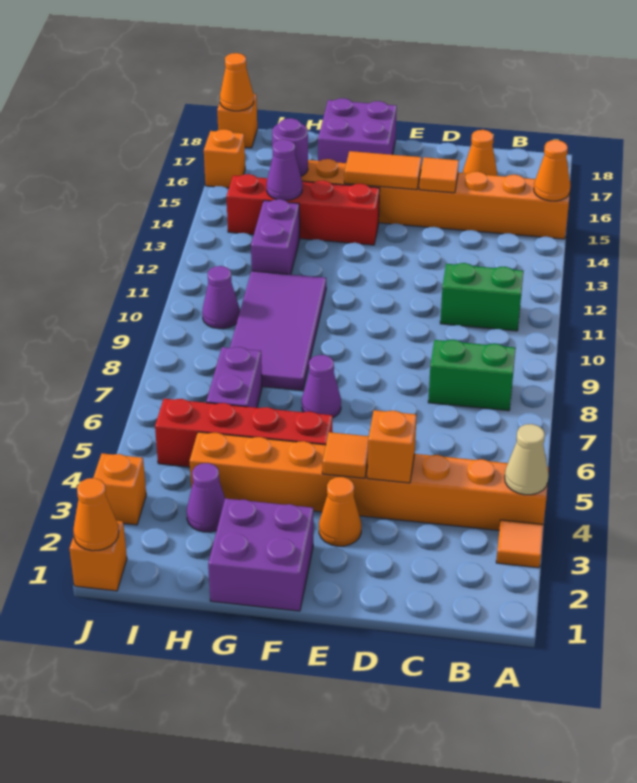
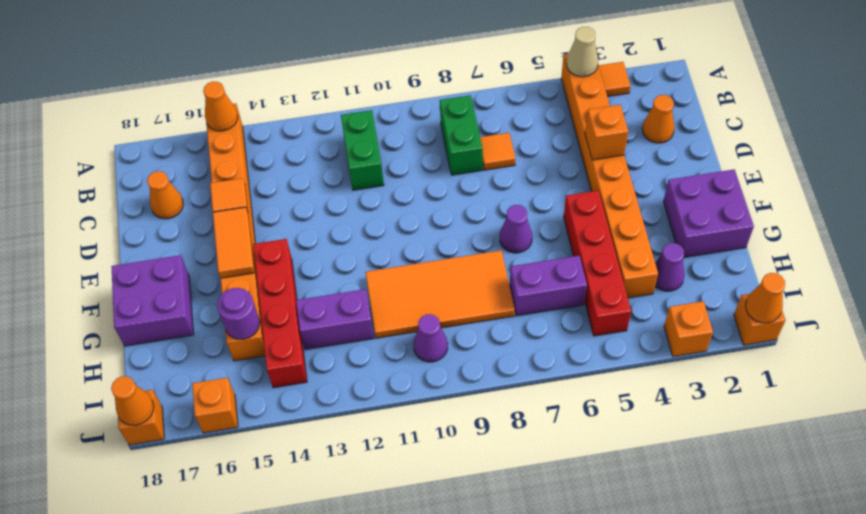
orange 1x1 cone [319,477,361,546] -> orange 1x1 cone moved to [642,95,674,143]
orange 1x1 tile [322,432,369,478] -> orange 1x1 tile moved to [480,133,515,170]
purple 2x4 tile [230,271,326,391] -> orange 2x4 tile [365,250,515,338]
purple 1x1 cone [267,139,302,200] -> none

